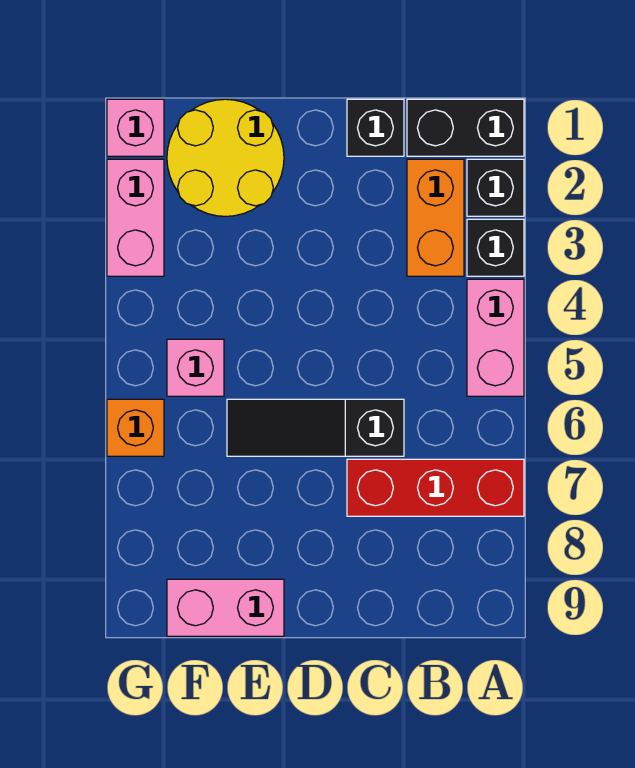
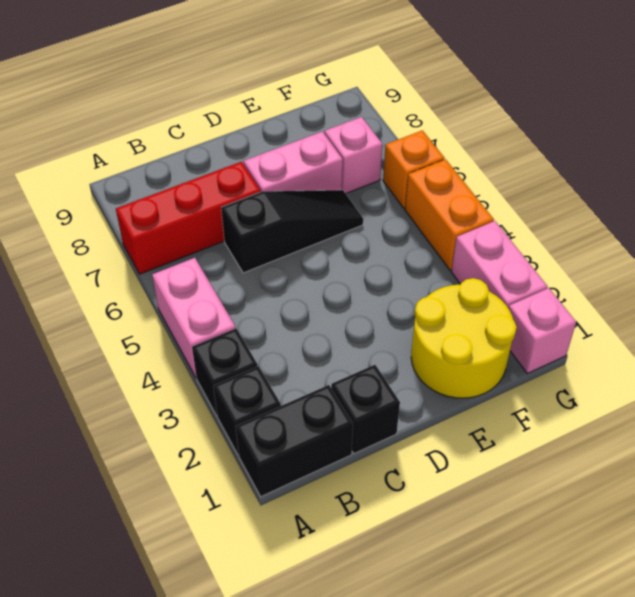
orange 1x2 brick [407,159,464,276] -> orange 1x2 brick moved to [405,159,494,270]
pink 1x2 brick [167,579,284,636] -> pink 1x2 brick moved to [244,132,343,192]
pink 1x1 brick [167,339,224,396] -> pink 1x1 brick moved to [324,117,382,194]

